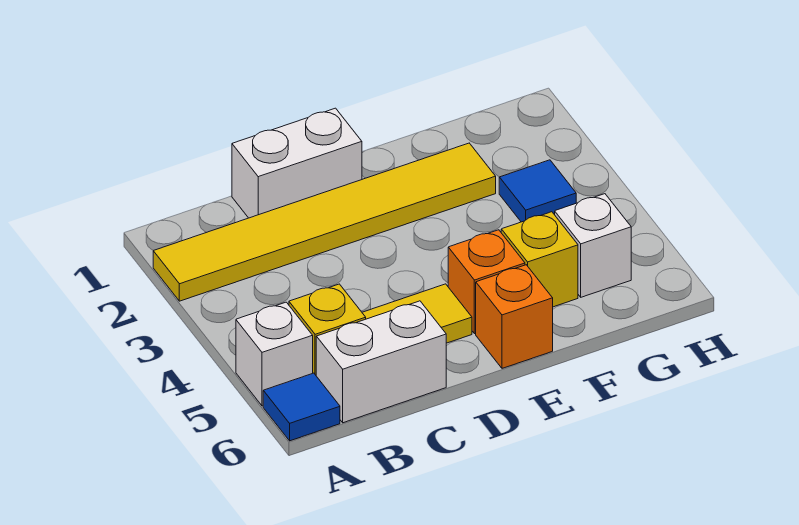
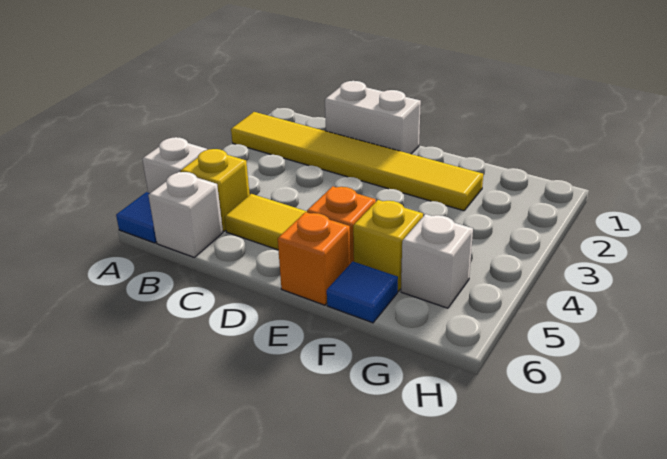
white 1x2 brick [316,301,446,423] -> white 1x1 brick [148,172,223,257]
blue 1x1 tile [499,160,576,222] -> blue 1x1 tile moved to [327,262,398,323]

